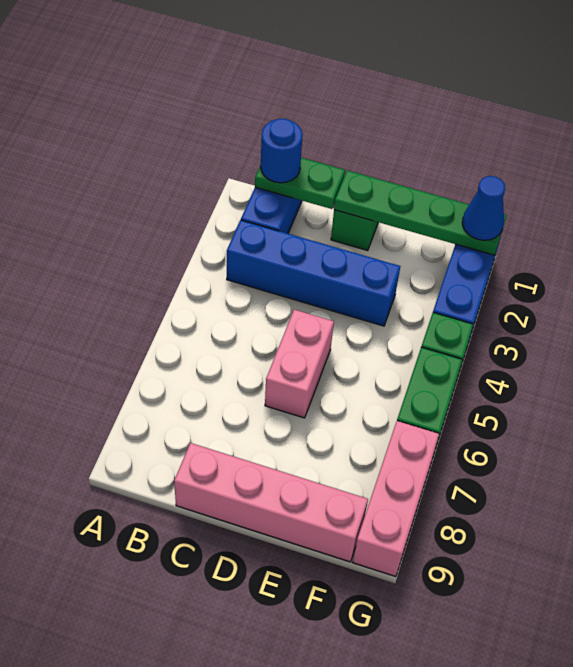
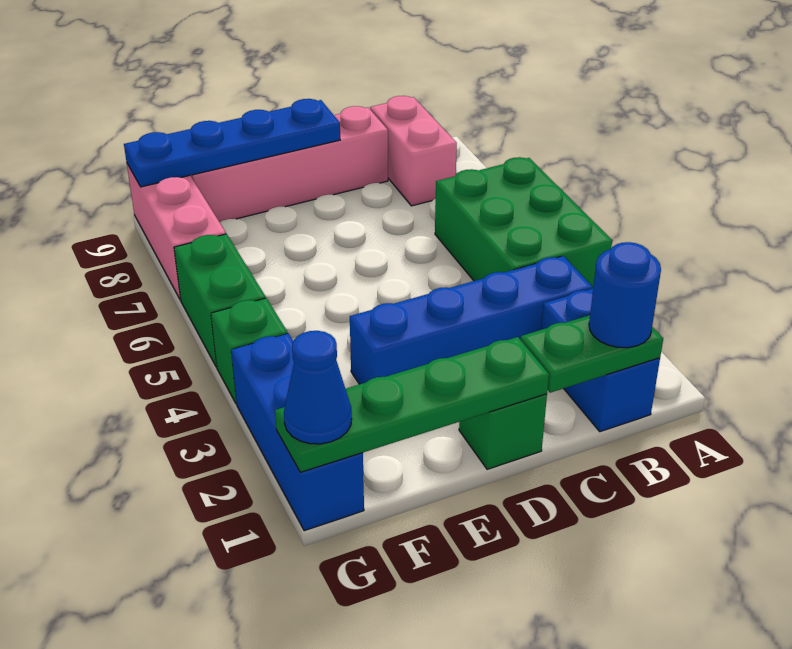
none -> green 2x3 brick [435,157,612,289]
pink 1x2 brick [265,310,334,418] -> pink 1x2 brick moved to [370,96,457,206]
none -> blue 1x4 plate [124,99,340,187]

